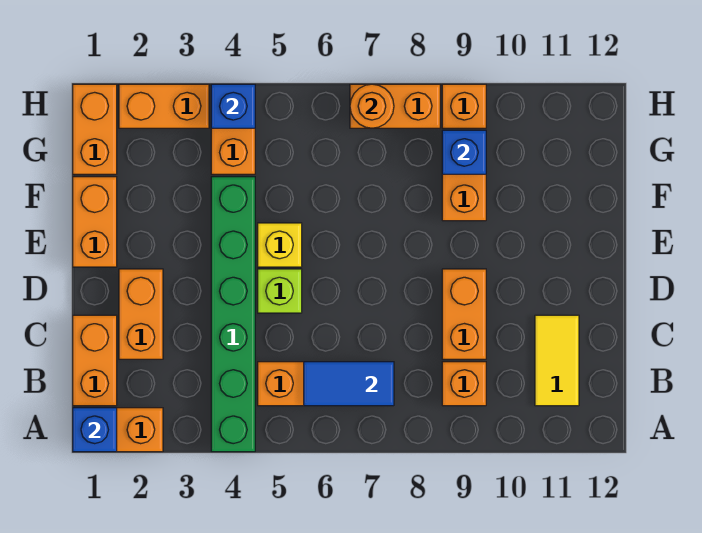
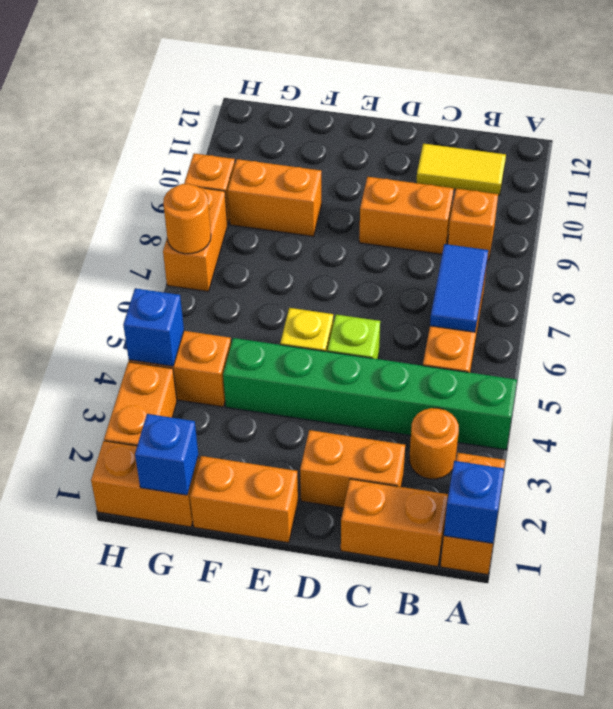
none -> orange 1x1 round brick [409,408,459,479]
blue 1x1 brick [442,130,486,174] -> blue 1x1 brick moved to [135,414,198,495]

